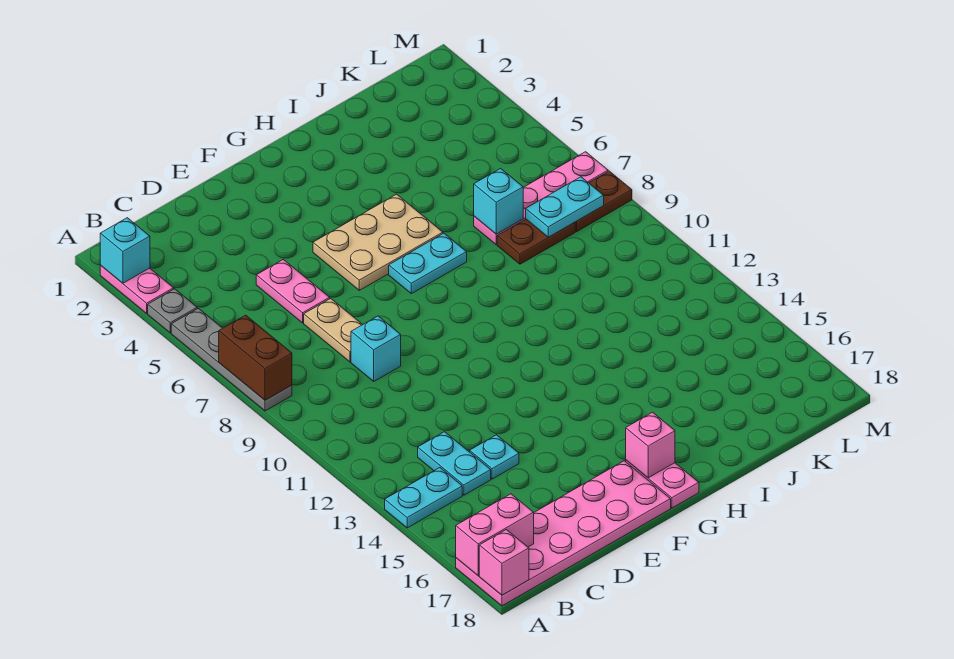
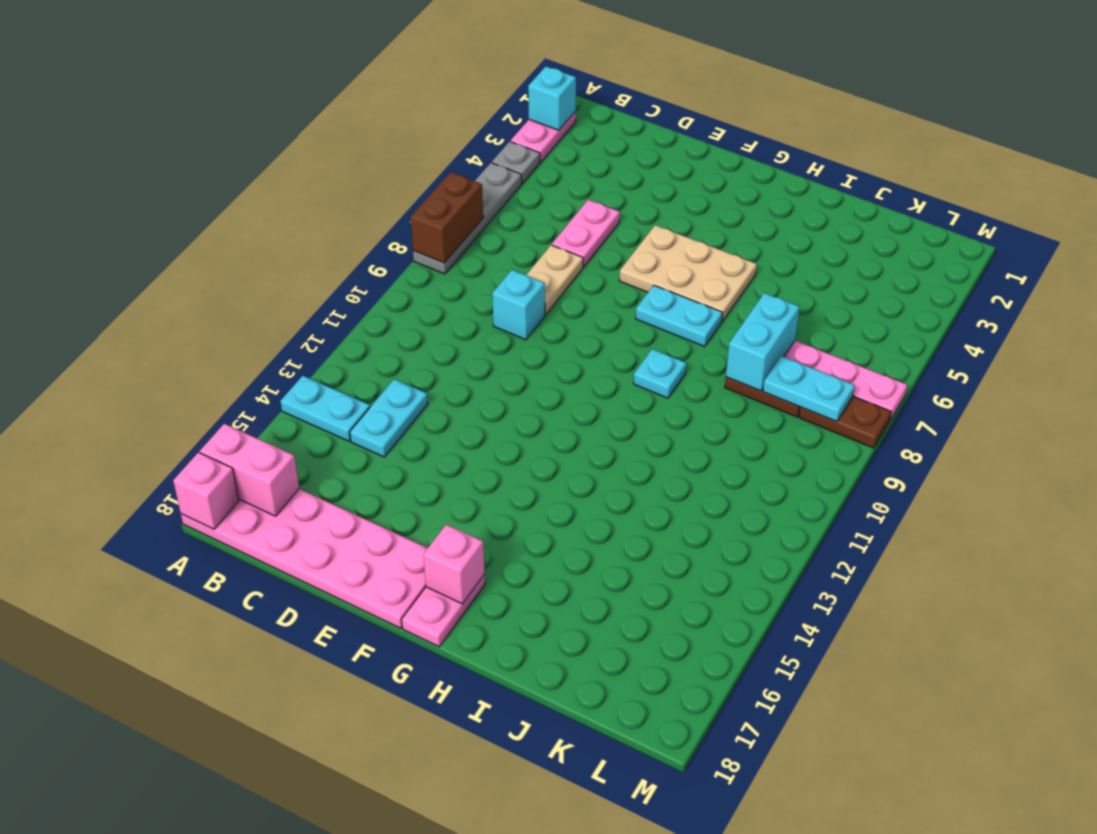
cyan 1x1 plate [470,435,519,479] -> cyan 1x1 plate moved to [634,349,686,398]
cyan 1x1 brick [474,168,523,234] -> cyan 1x2 brick [726,293,800,391]

